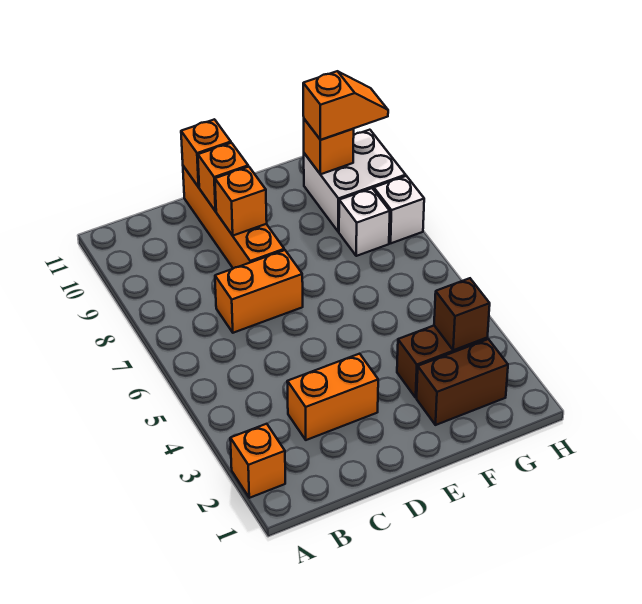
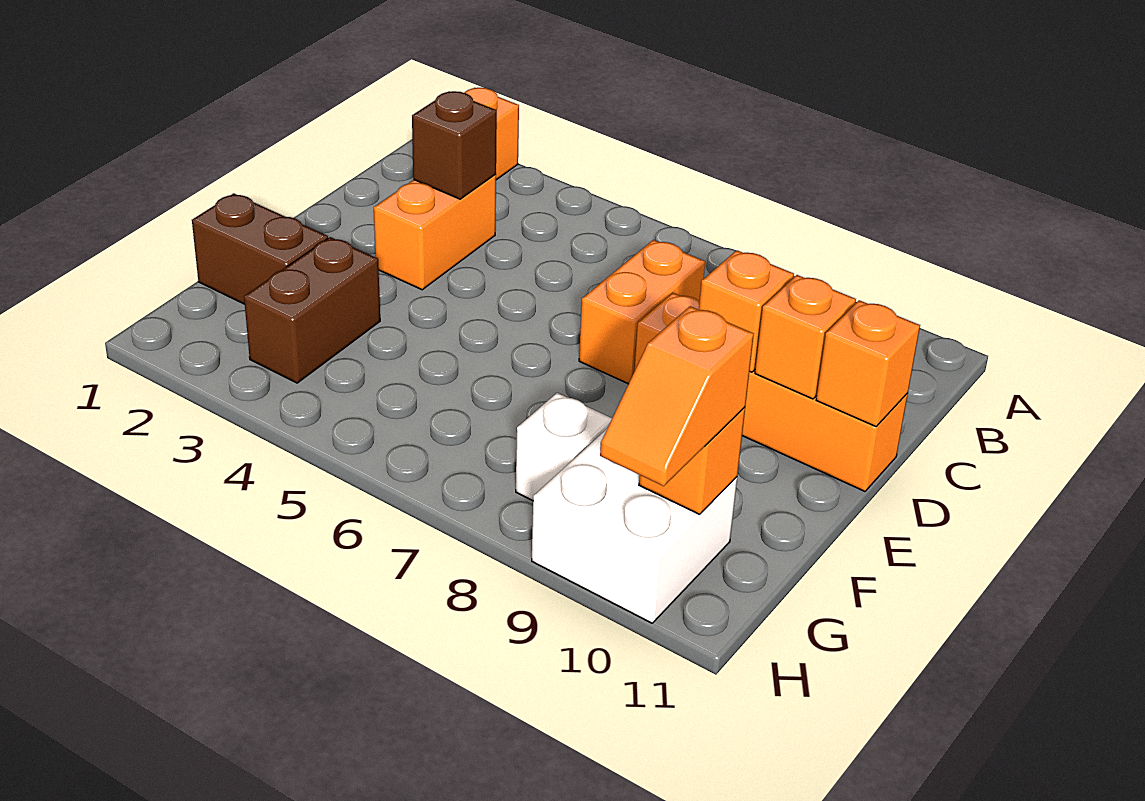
brown 1x2 brick [417,339,508,425] -> brown 1x2 brick turned to [192,193,328,304]
brown 1x1 brick [434,278,490,350] -> brown 1x1 brick moved to [412,91,497,199]
white 1x1 brick [374,176,424,243] -> none

